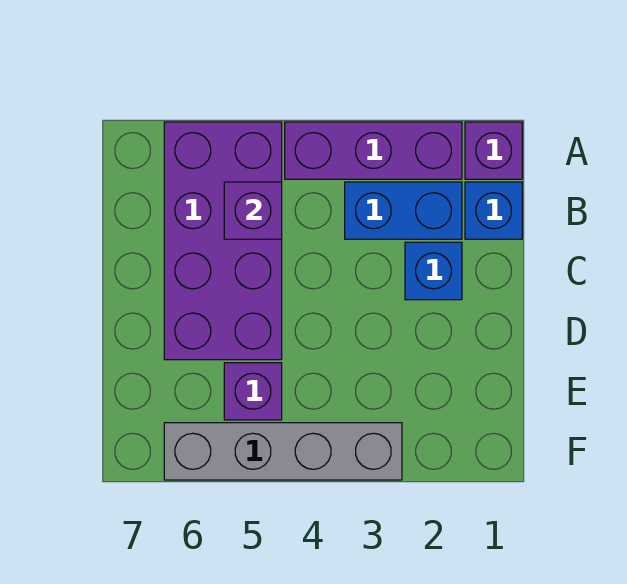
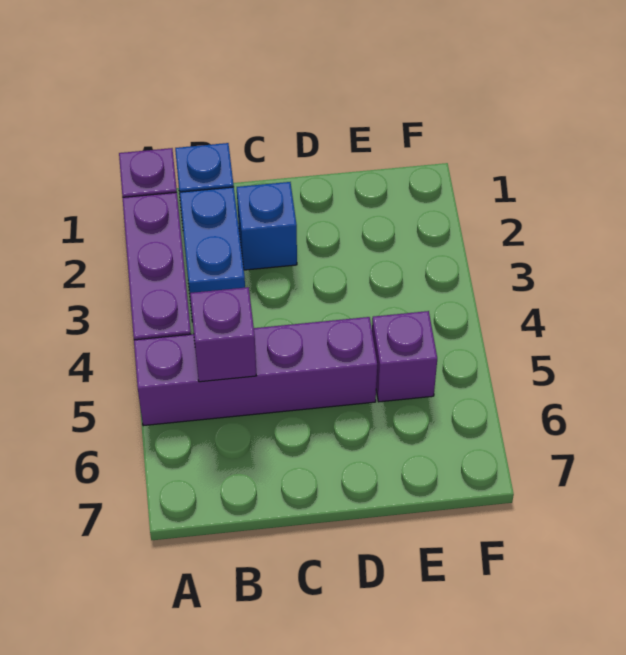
purple 2x4 brick [164,122,282,360] -> purple 1x4 brick [134,317,377,426]
grey 1x4 brick [164,423,402,480] -> none

